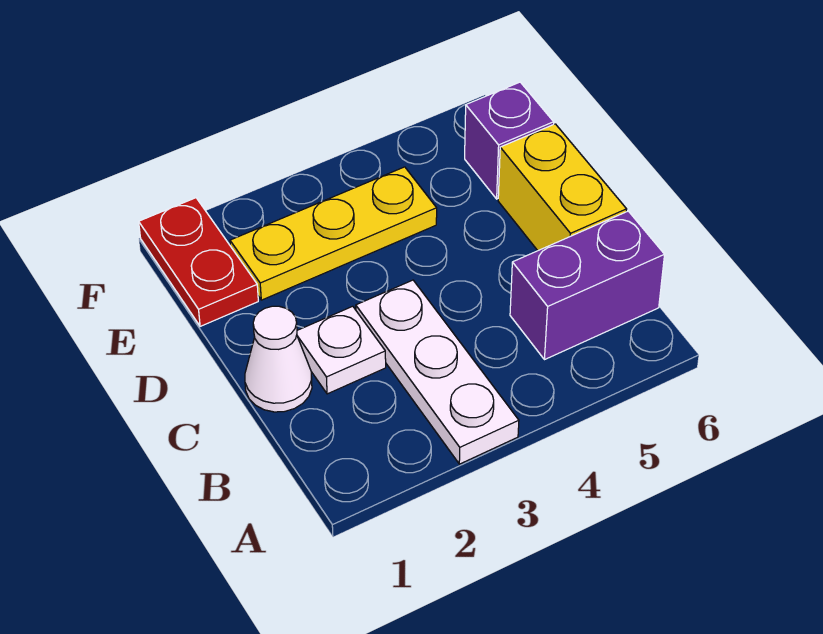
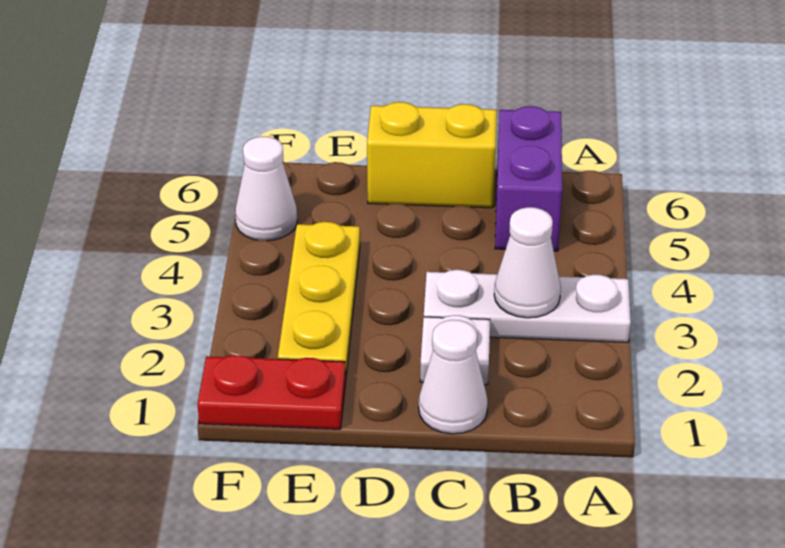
none -> white 1x1 cone [494,207,561,318]
purple 1x1 brick [465,82,554,199] -> none
none -> white 1x1 cone [235,136,297,241]

